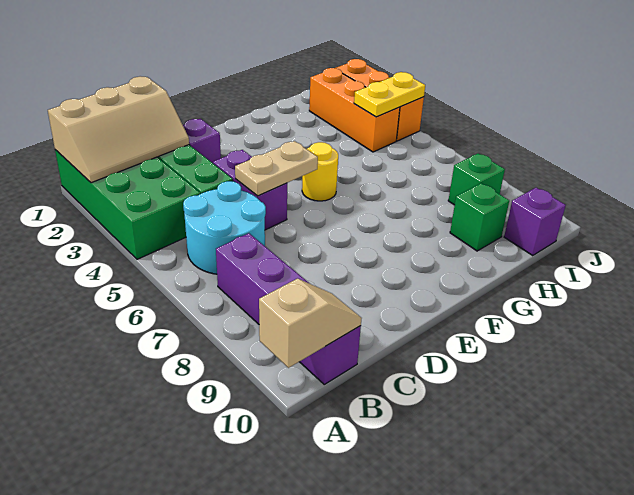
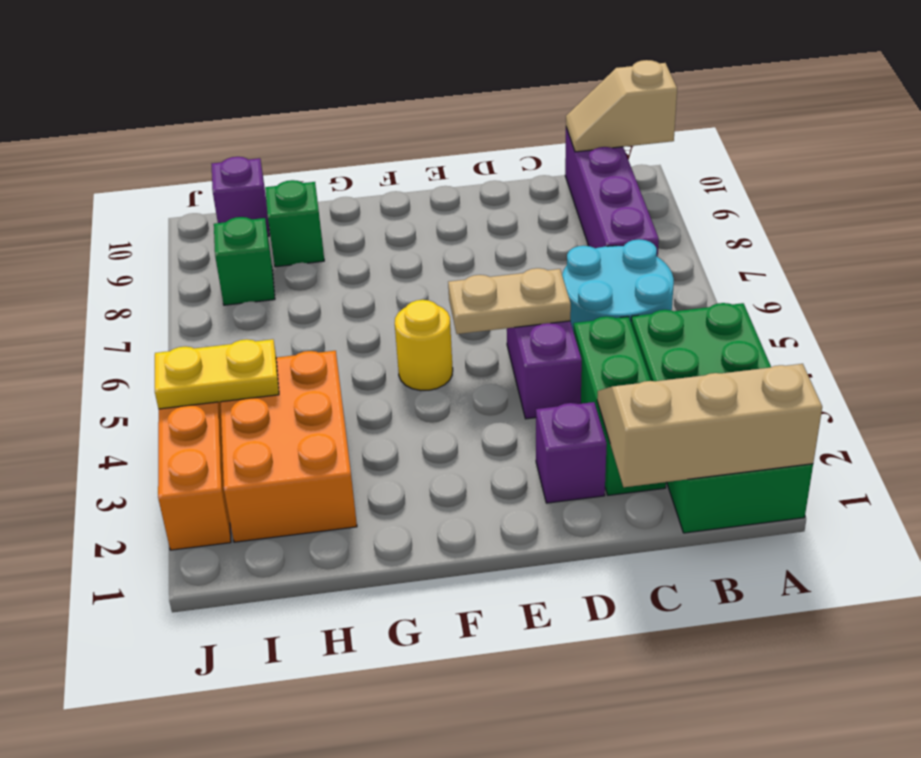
orange 1x3 brick [309,68,400,152] -> orange 2x3 brick [221,351,357,542]

